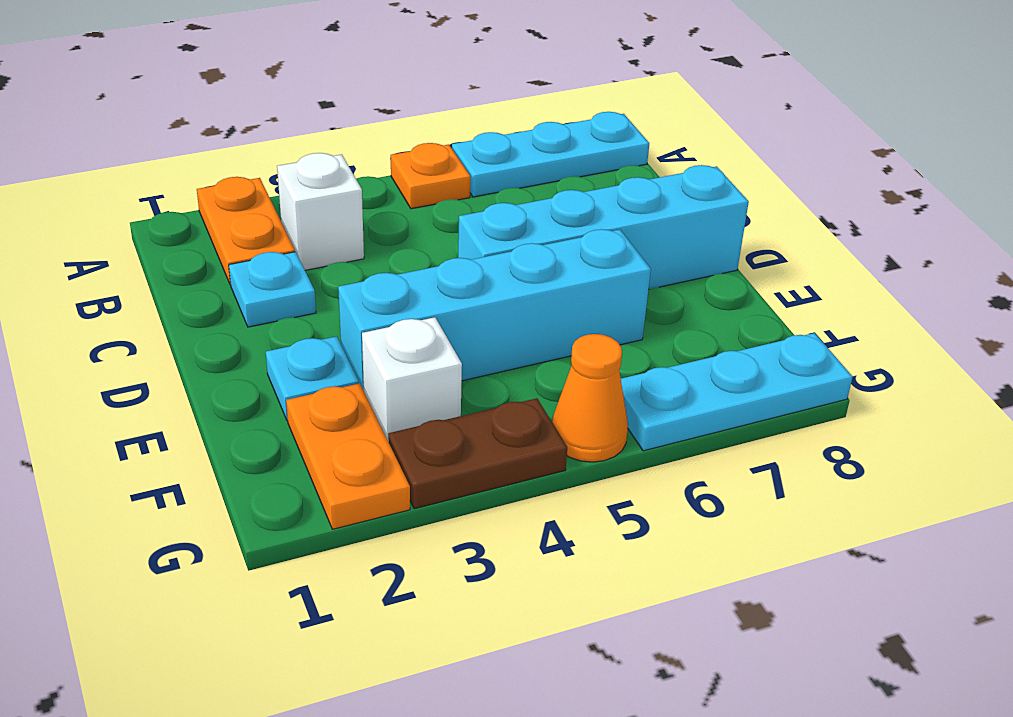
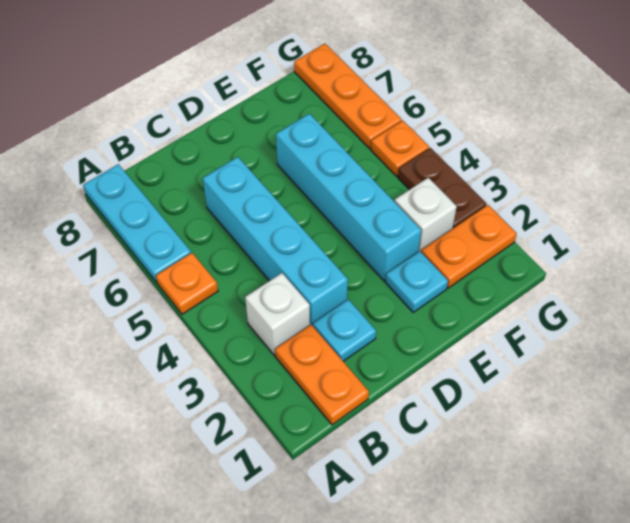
orange 1x2 plate [197,177,295,285] -> orange 1x2 plate turned to [275,325,369,425]
cyan 1x4 brick [458,165,749,289] -> cyan 1x4 brick moved to [203,157,348,326]
orange 1x1 cone [552,334,628,462] -> orange 1x1 plate [371,121,429,176]
cyan 1x3 plate [621,333,852,451] -> orange 1x3 plate [294,44,402,148]

